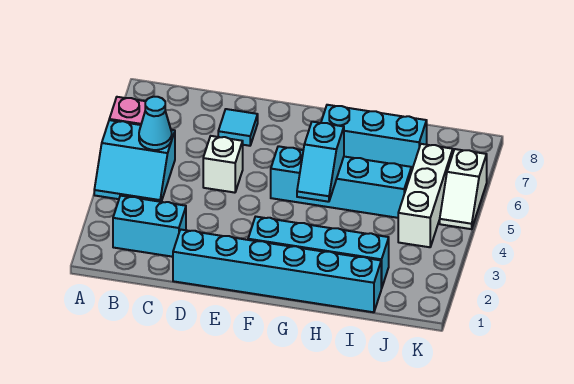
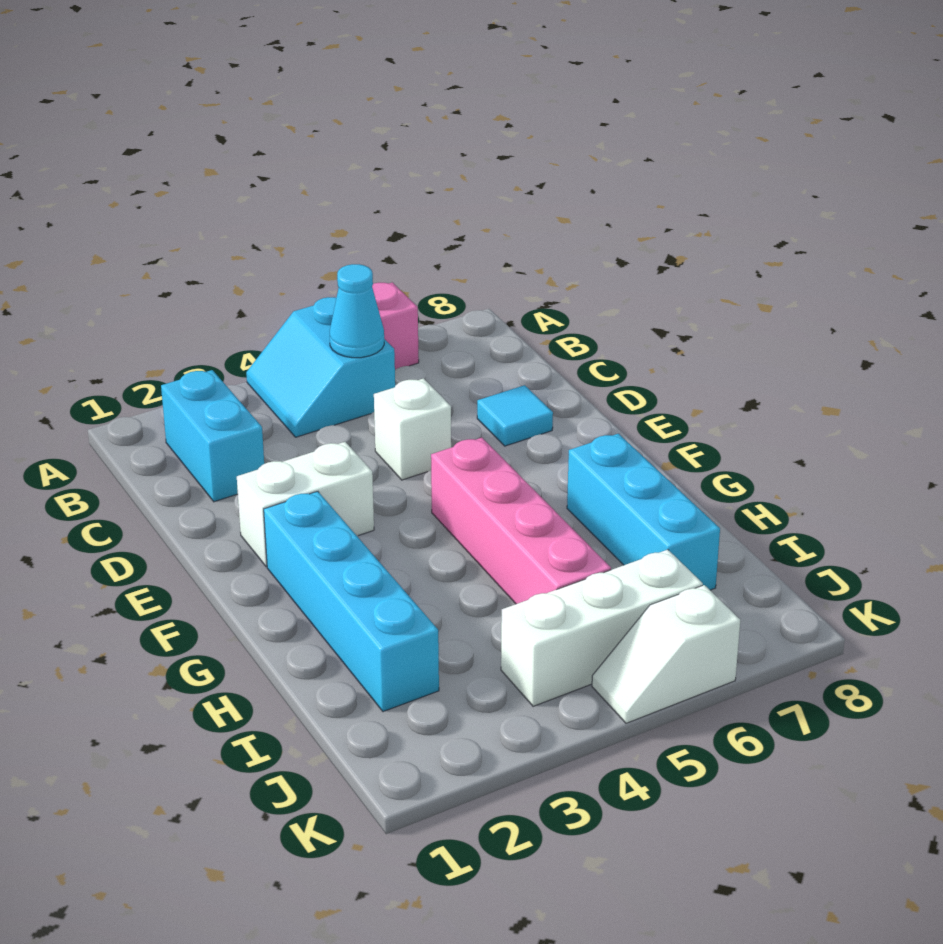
cyan 1x6 brick [173,229,381,312] -> none
none -> white 1x2 brick [237,442,374,567]
cyan 1x4 brick [271,146,411,218] -> pink 1x4 brick [431,438,611,604]
cyan 1x2 slope [297,122,344,202] -> none

